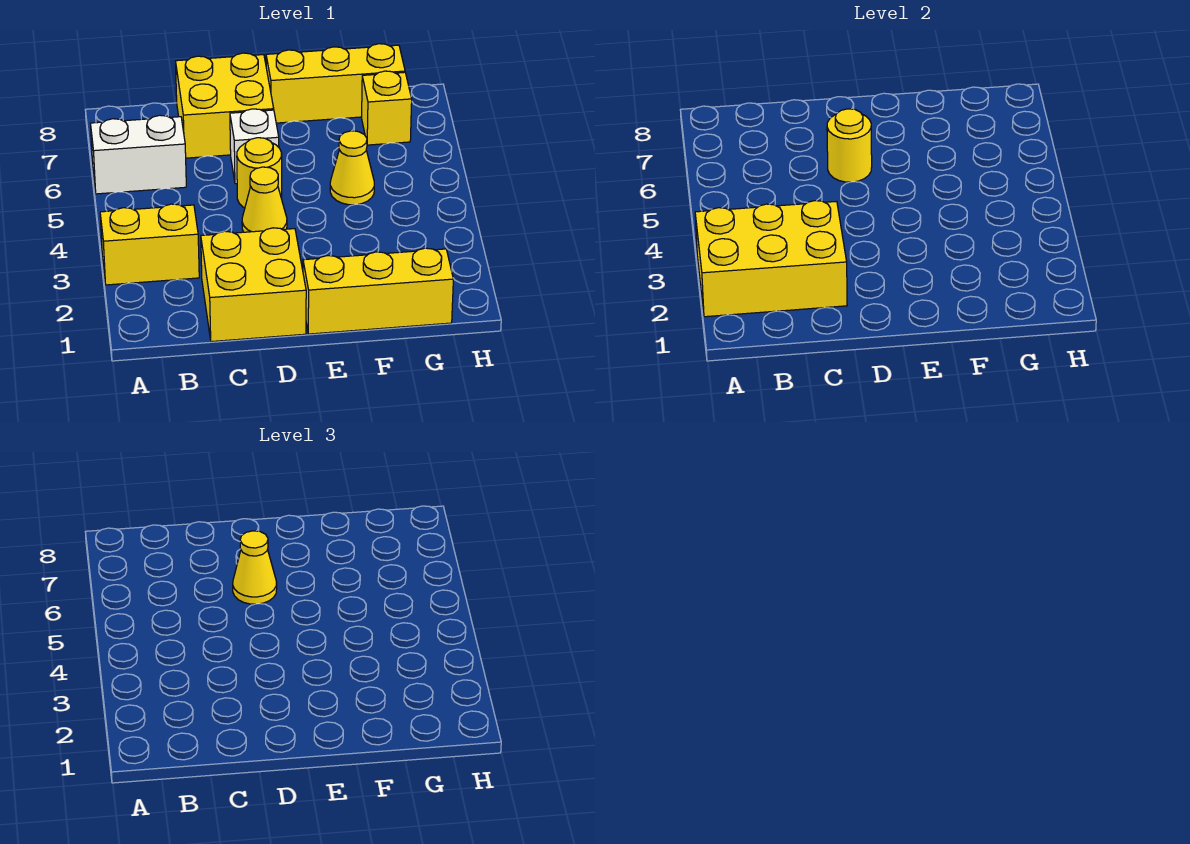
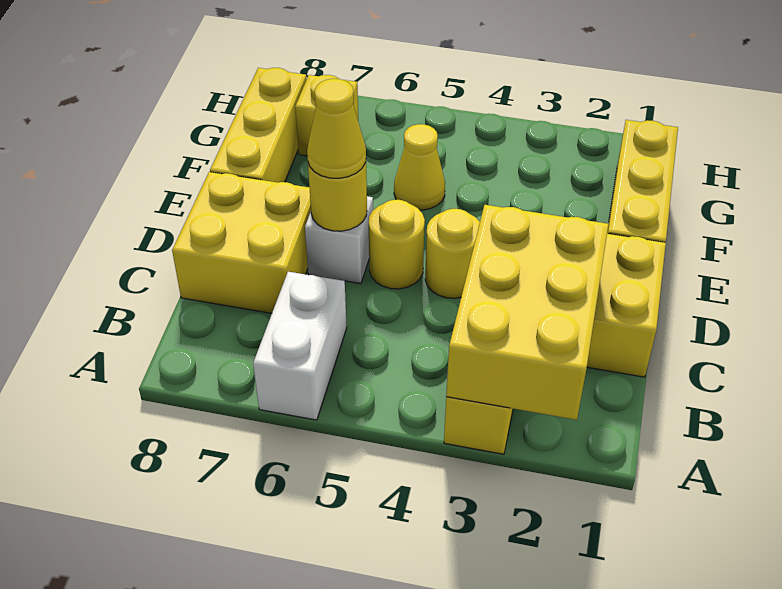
yellow 1x1 cone [242,167,287,232] -> yellow 1x1 round brick [425,209,480,298]

